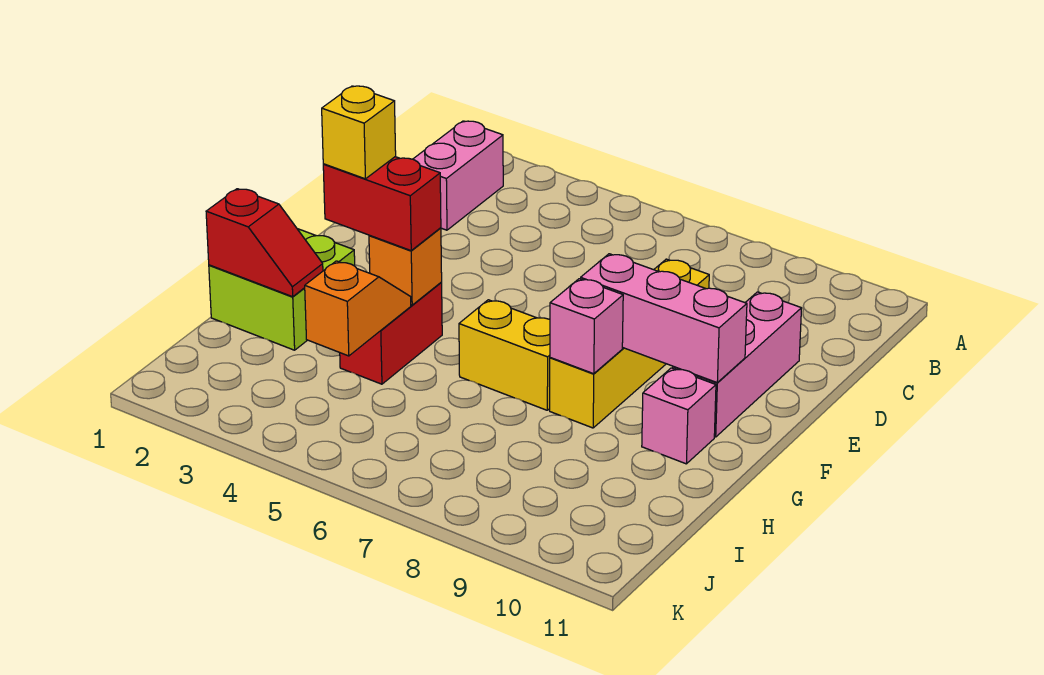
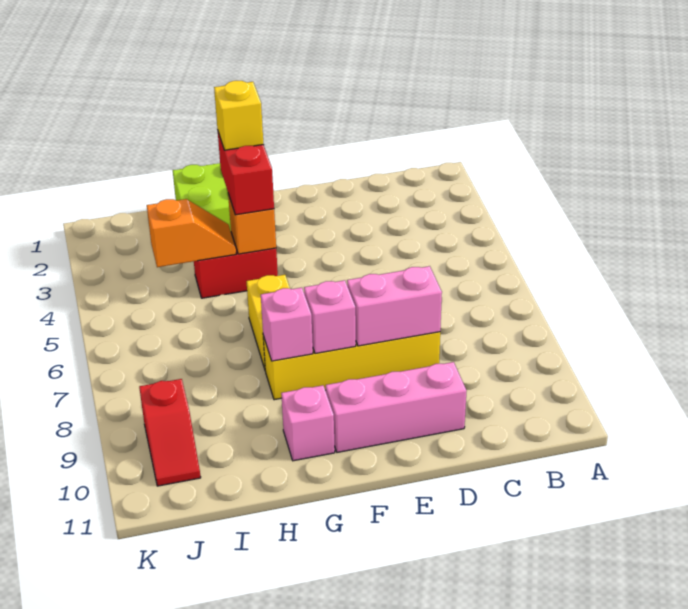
pink 1x2 brick [413,121,503,230] -> pink 1x2 brick moved to [347,266,442,346]
pink 1x3 brick [581,254,747,382] -> pink 1x1 brick [304,280,356,354]
red 1x2 slope [206,189,323,297] -> red 1x2 slope moved to [139,379,201,486]

